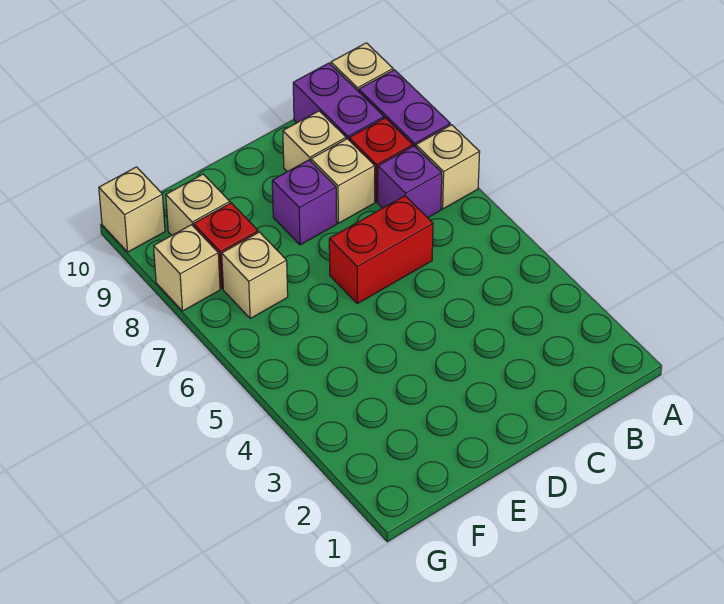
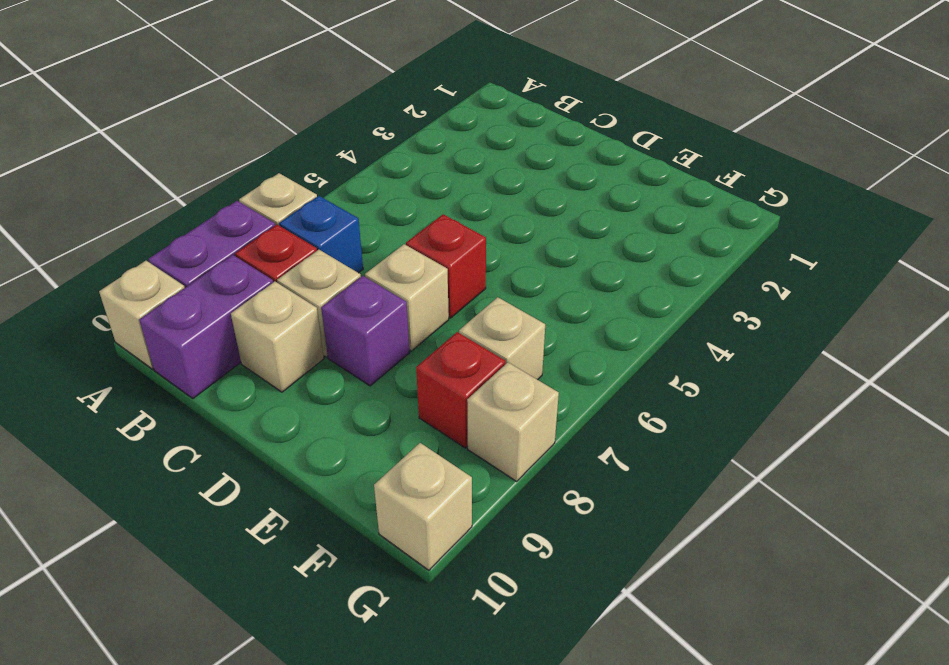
purple 1x1 brick [378,146,442,218] -> blue 1x1 brick [279,196,363,273]
red 1x2 brick [329,196,433,304] -> red 1x1 brick [406,214,486,318]
tan 1x1 brick [166,174,230,235] -> tan 1x1 brick moved to [365,244,449,351]

